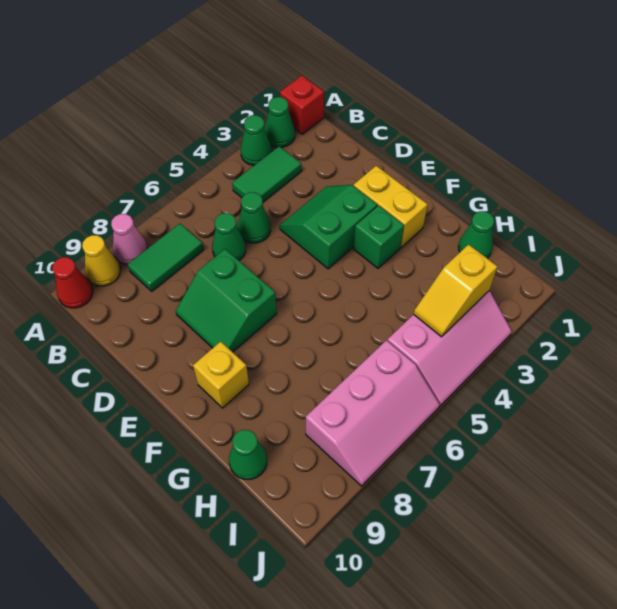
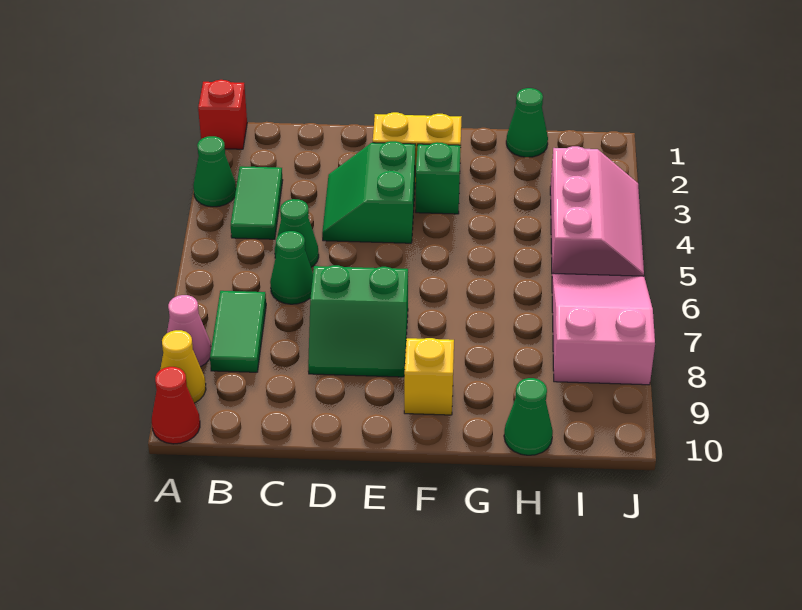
green 1x1 cone [265,97,295,147] -> none
yellow 1x2 slope [414,245,498,337] -> none
pink 2x3 slope [306,340,440,486] -> pink 2x3 slope turned to [552,274,655,385]

